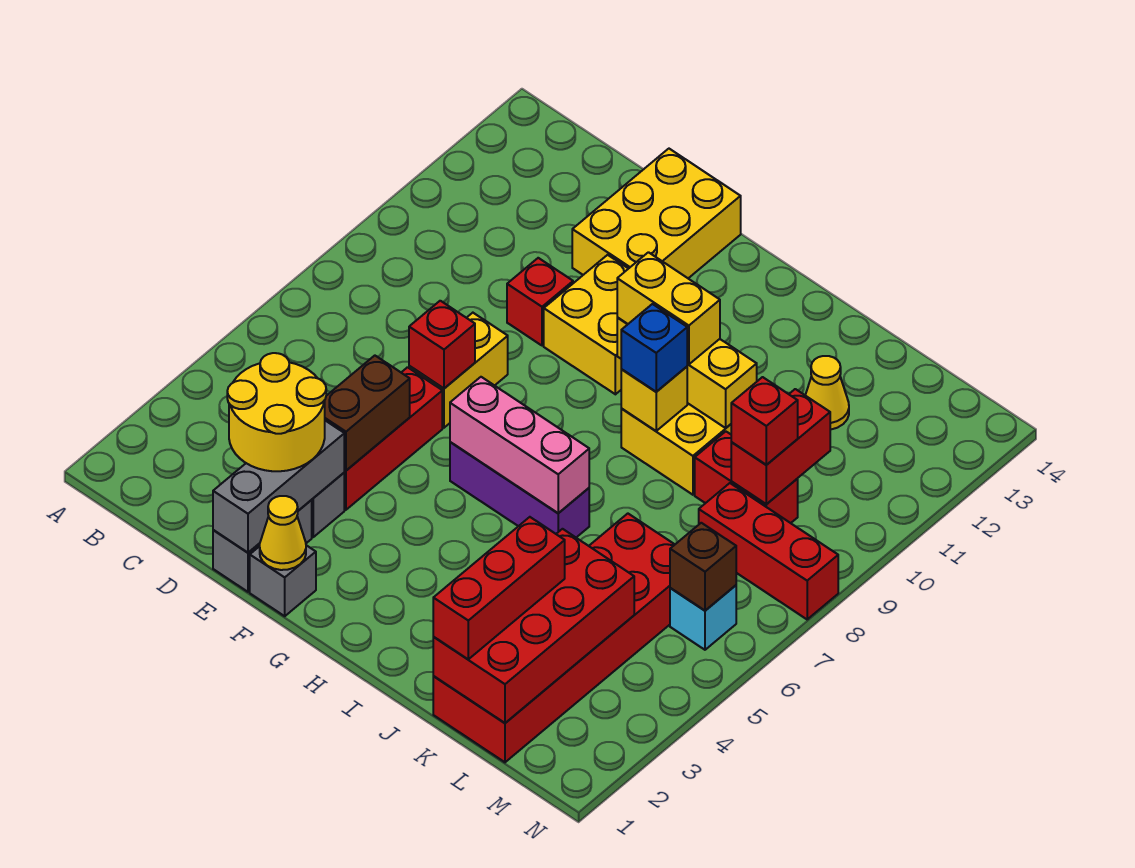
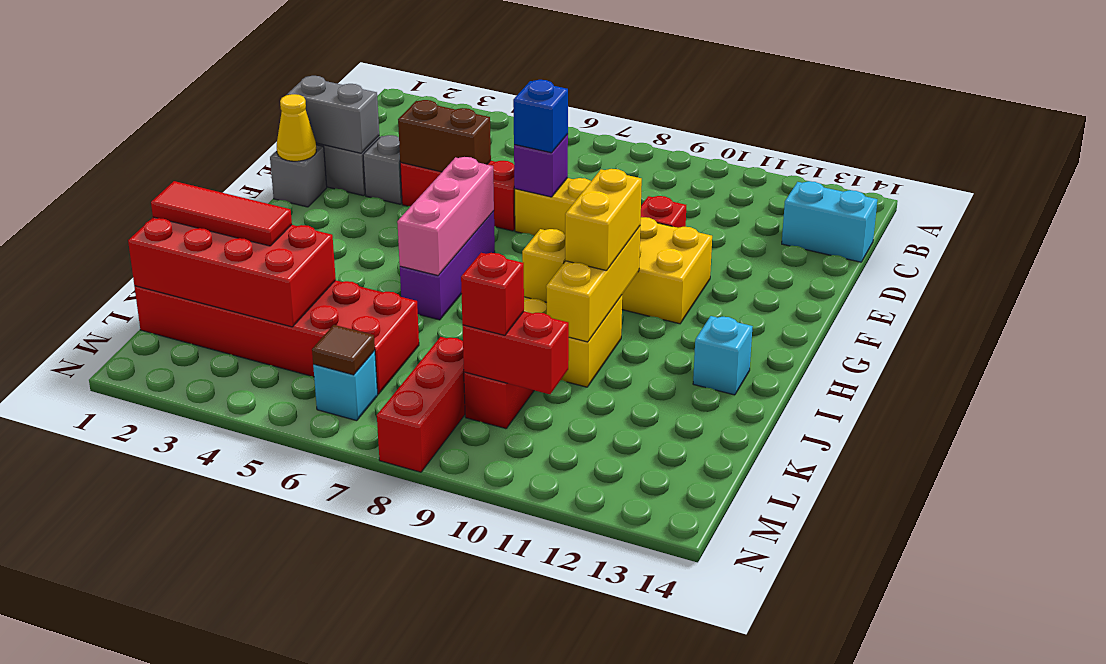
none -> cyan 1x2 brick [782,181,877,262]
yellow 2x2 round brick [227,353,326,471] -> none
grey 1x3 brick [213,421,344,552] -> grey 1x2 brick [287,76,379,153]
red 1x1 brick [409,301,475,388] -> purple 1x1 brick [514,134,568,197]
yellow 2x3 brick [572,149,741,278] -> none
blue 1x1 brick [621,304,687,392] -> blue 1x1 brick moved to [513,80,568,153]
none -> cyan 1x1 brick [693,316,753,395]
red 1x3 brick [433,517,565,659] -> red 1x3 tile [151,181,292,246]
yellow 1x1 cone [805,356,849,430] -> none
brown 1x1 brick [670,523,736,611] -> brown 1x1 tile [312,325,375,375]

